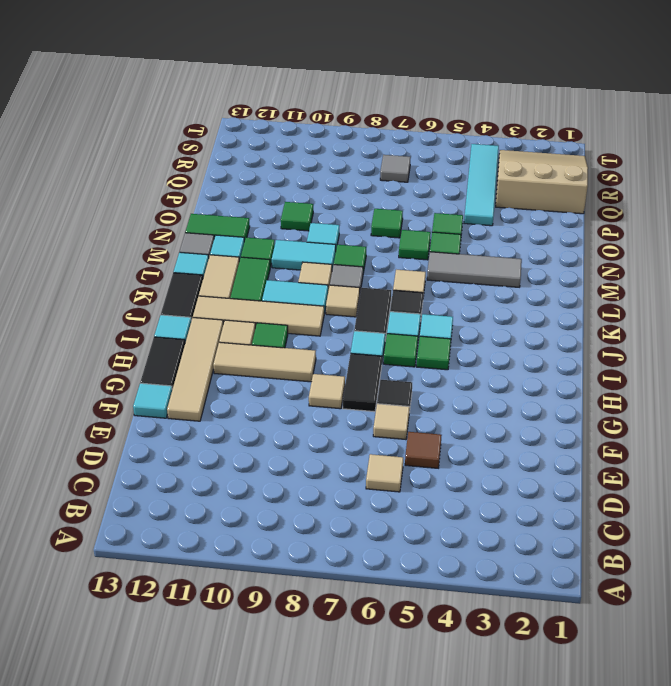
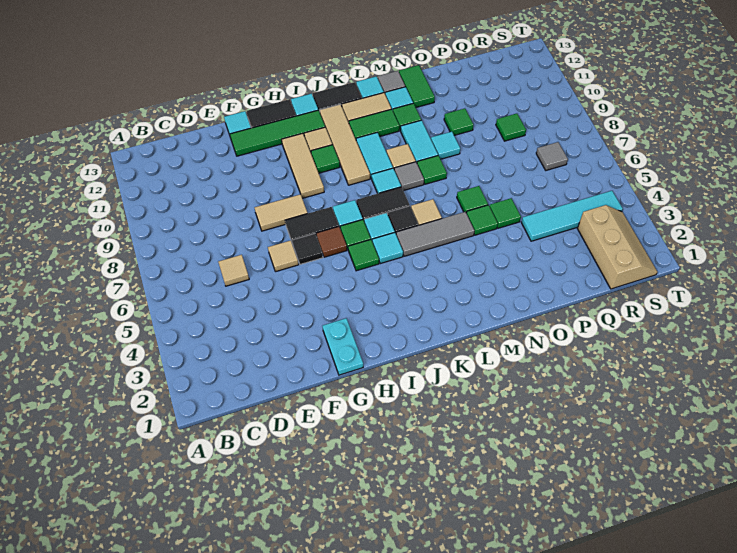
brown 1x1 tile [405,432,442,468] -> brown 1x1 tile moved to [316,227,347,257]
tan 1x4 tile [167,318,223,421] -> green 1x4 tile [230,110,325,156]
none -> cyan 1x2 plate [323,318,363,375]
tan 1x1 tile [309,374,345,409] -> tan 1x2 tile [255,194,308,231]
tan 1x1 tile [326,285,360,317] -> cyan 1x1 tile [372,168,401,194]
grey 1x3 tile [427,252,522,287] -> grey 1x3 tile turned to [396,212,474,256]
green 1x1 tile [371,209,403,238] -> green 1x1 tile moved to [496,114,526,141]
tan 3x3 slope [496,150,588,214] -> tan 2x3 slope [577,205,657,289]

